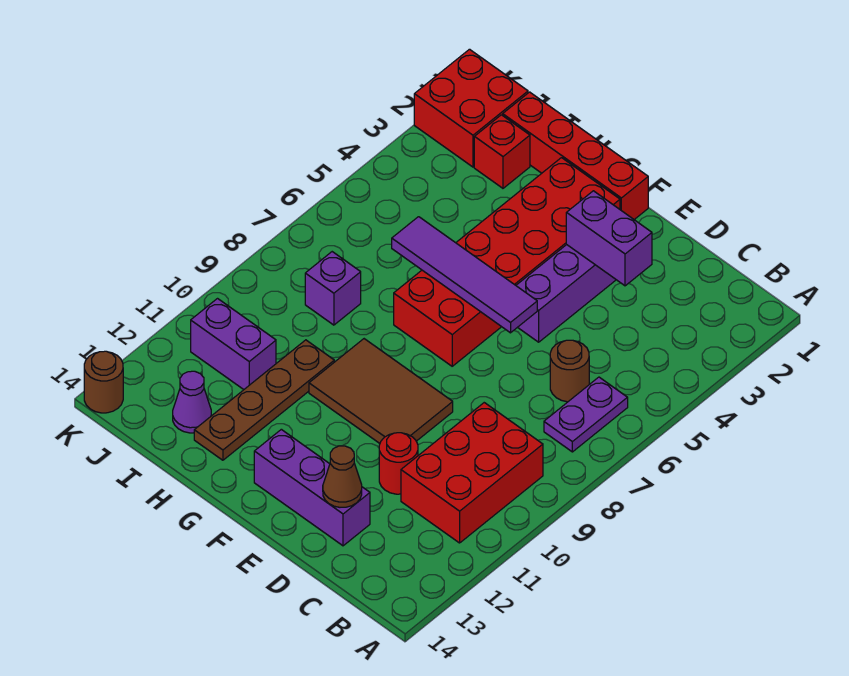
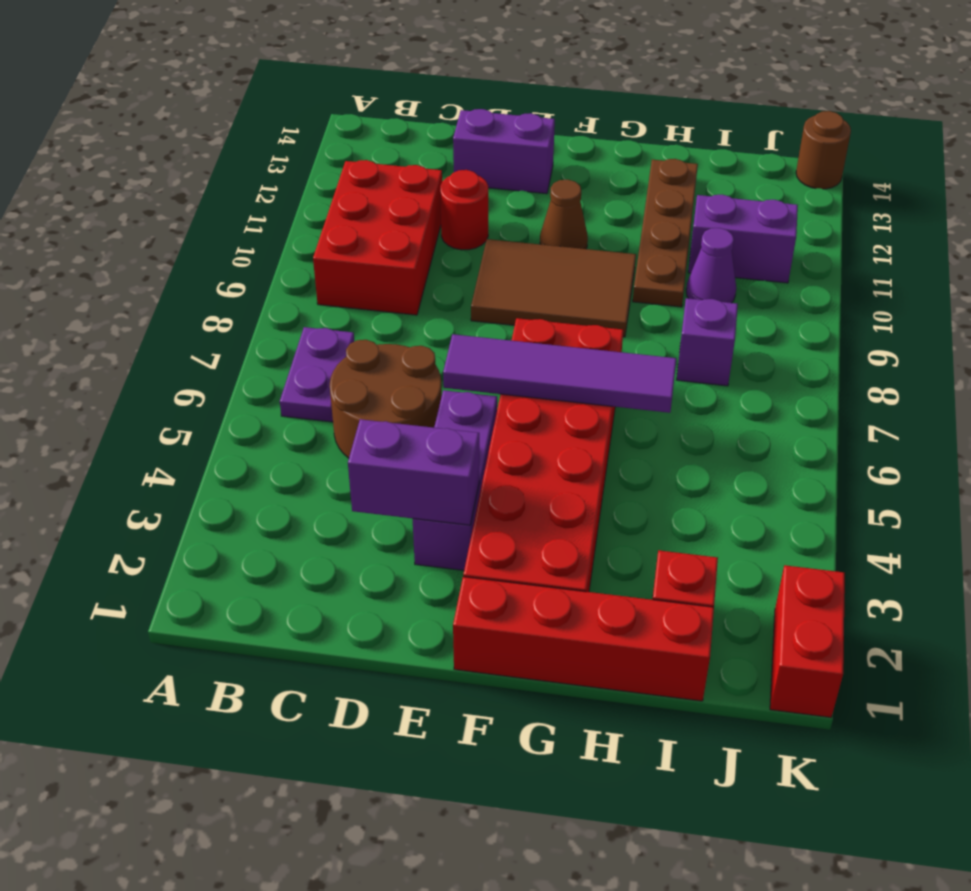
brown 1x1 round brick [550,340,589,402] -> brown 2x2 round brick [330,340,442,458]
purple 1x3 brick [254,429,370,546] -> purple 1x2 brick [453,109,555,194]
brown 1x1 cone [323,446,362,507] -> brown 1x1 cone moved to [540,180,588,249]
purple 1x1 cone [173,371,211,433] -> purple 1x1 cone moved to [686,228,736,303]
red 2x2 brick [414,49,528,167] -> red 1x2 brick [770,565,845,717]

